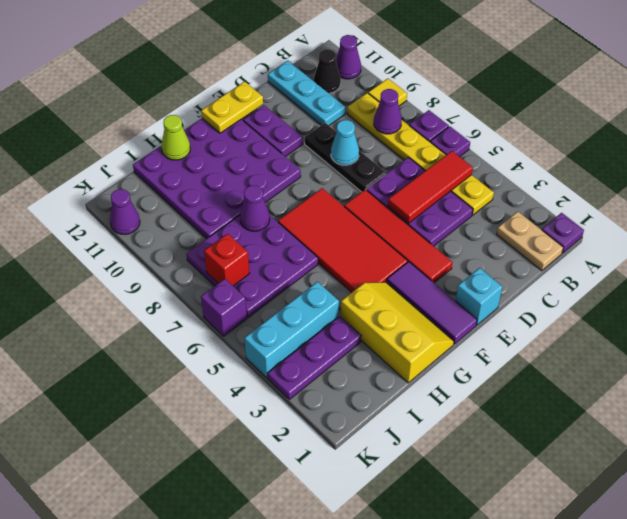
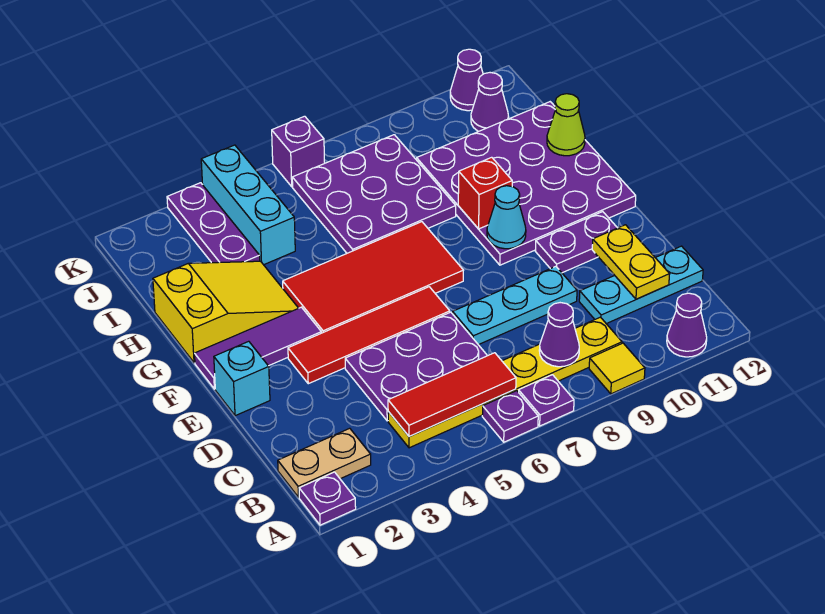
red 1x3 tile [388,151,473,223] -> red 1x3 tile turned to [388,353,516,437]
black 1x1 cone [314,49,341,93] -> none
black 1x3 plate [305,123,386,192] -> cyan 1x3 plate [453,266,577,345]
cyan 1x1 cone [331,120,359,165] -> cyan 1x1 cone moved to [487,186,526,249]
yellow 1x2 plate [201,81,263,133] -> yellow 1x2 plate moved to [592,225,670,299]
yellow 2x3 slope [341,282,454,383] -> yellow 2x3 slope turned to [153,261,298,363]
purple 1x1 cone [240,185,270,231] -> purple 1x1 cone moved to [471,73,509,131]
red 1x1 brick [204,234,250,286] -> red 1x1 brick moved to [458,157,512,229]

